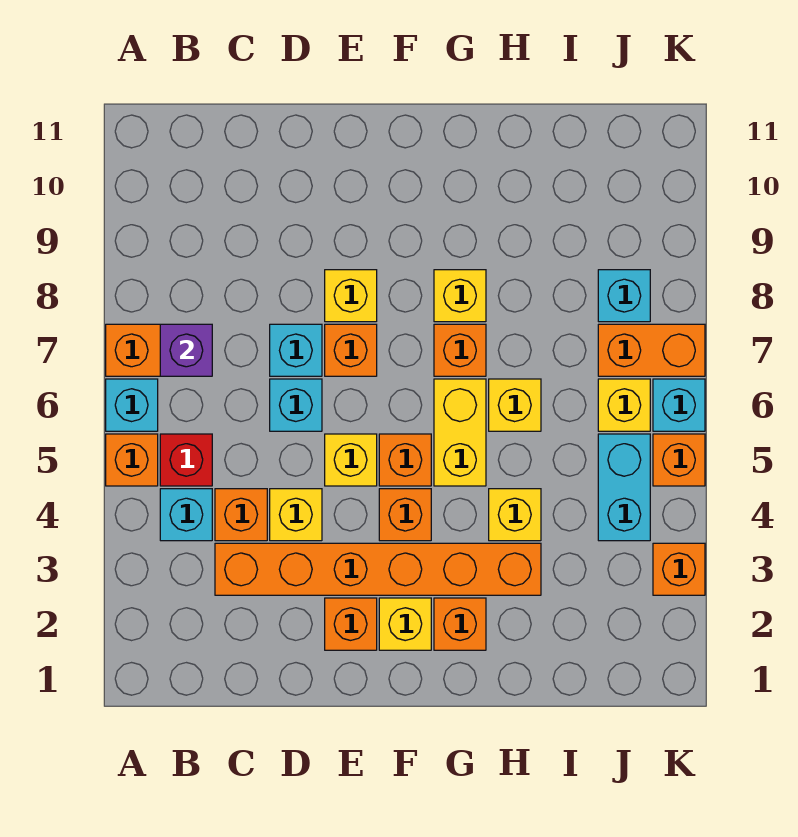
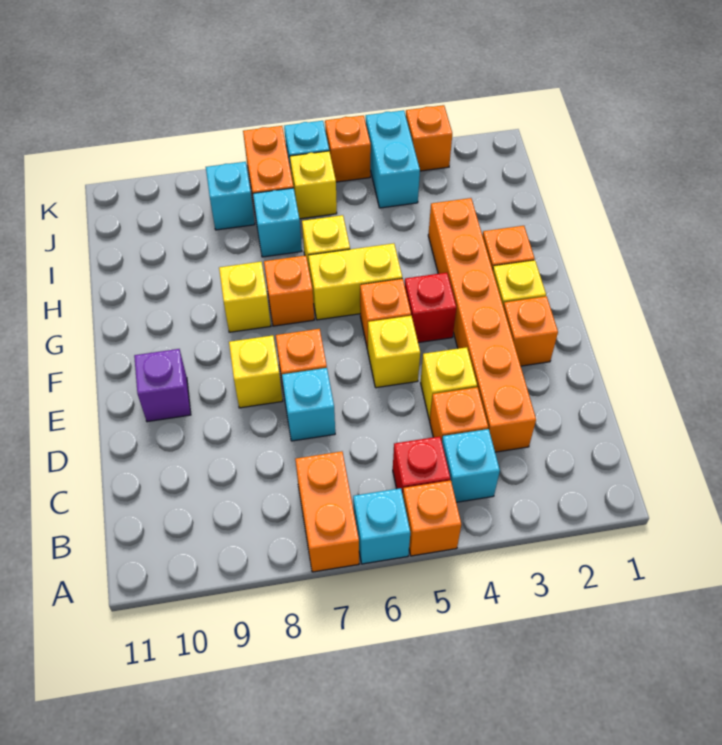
purple 1x1 brick [160,324,212,376] -> purple 1x1 brick moved to [134,349,191,422]
cyan 1x1 brick [270,379,322,431] -> cyan 1x1 brick moved to [253,188,302,257]
orange 1x1 brick [379,489,431,541] -> red 1x1 brick [405,273,456,343]
yellow 1x1 brick [489,489,541,541] -> none
cyan 1x2 brick [598,434,650,541] -> cyan 1x2 brick turned to [366,110,420,208]

